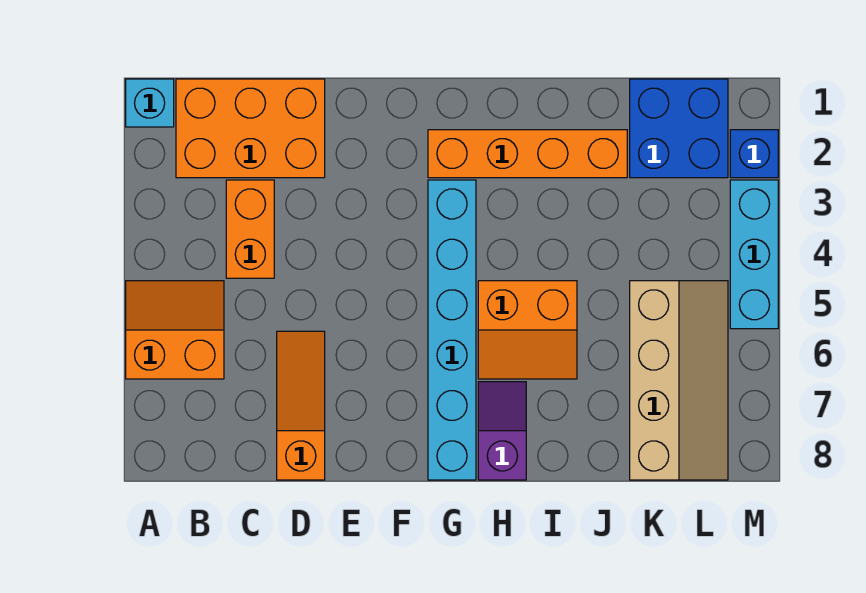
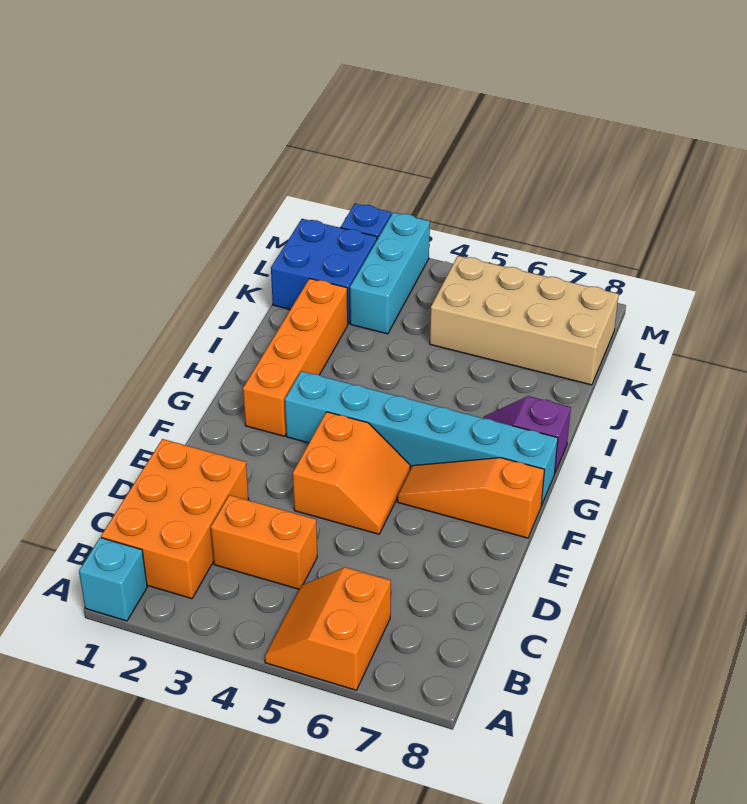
orange 1x3 slope [277,331,325,480] -> orange 1x3 slope moved to [397,458,544,538]
orange 2x2 slope [478,281,577,379] -> orange 2x2 slope moved to [293,412,410,534]
tan 2x4 slope [630,281,728,480] -> tan 2x4 brick [430,256,619,385]
cyan 1x3 brick [730,180,778,329] -> cyan 1x3 brick turned to [350,213,430,334]

